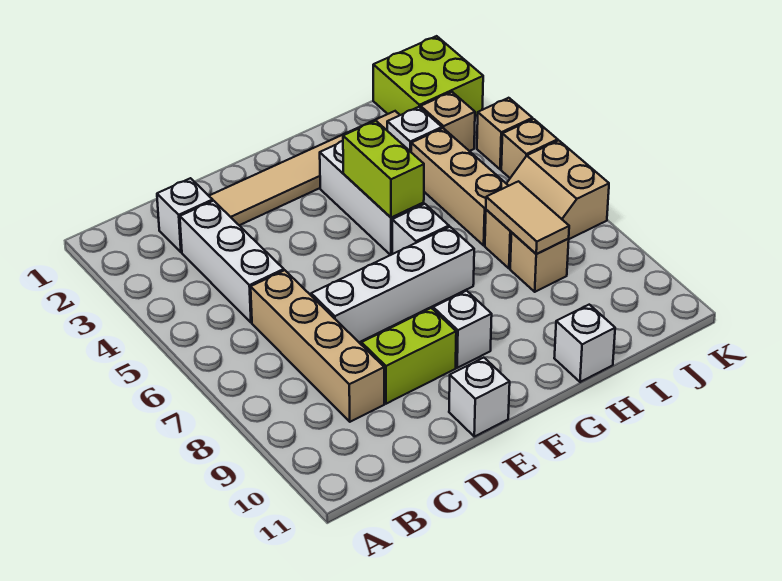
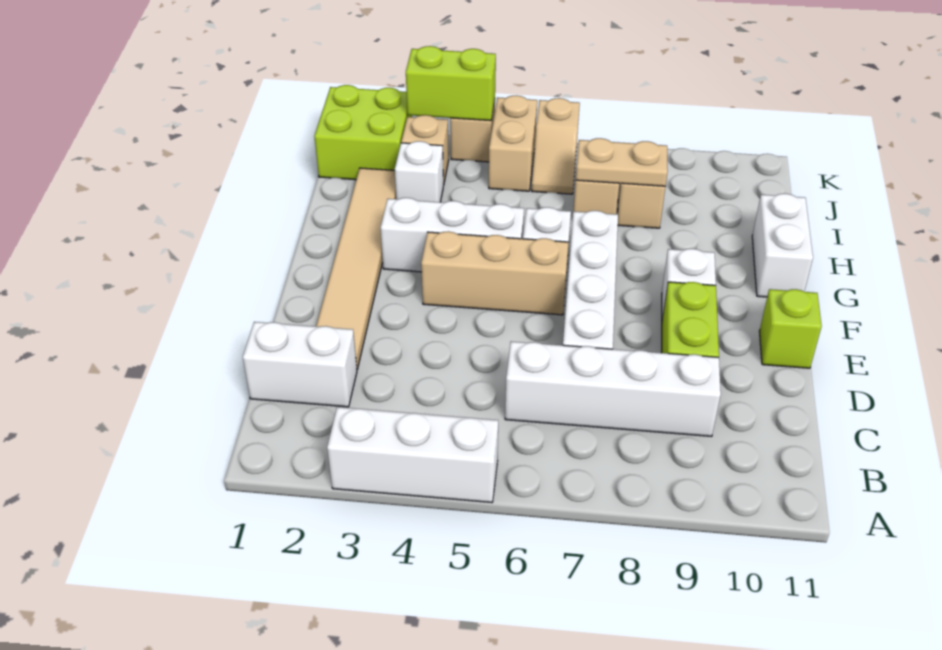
white 1x1 brick [157,178,213,252] -> white 1x2 brick [243,322,357,407]
white 1x3 brick [180,201,284,323] -> white 1x3 brick moved to [327,407,498,503]
tan 1x4 brick [251,270,384,422] -> white 1x4 brick [505,341,721,436]
white 1x1 brick [449,358,510,437] -> lime 1x1 brick [759,289,822,368]
lime 1x2 brick [343,121,424,218] -> lime 1x2 brick moved to [406,46,496,121]
white 1x1 brick [554,305,615,382] -> white 1x2 brick [752,193,813,297]
tan 1x3 brick [411,128,508,245] -> tan 1x3 brick moved to [421,231,569,315]
tan 1x2 tile [486,181,569,254] -> tan 1x2 plate [576,138,668,186]
tan 2x2 slope [506,140,609,239] -> tan 1x2 slope [532,98,580,194]
tan 1x1 brick [501,119,558,178] -> tan 1x2 brick [489,95,537,191]

